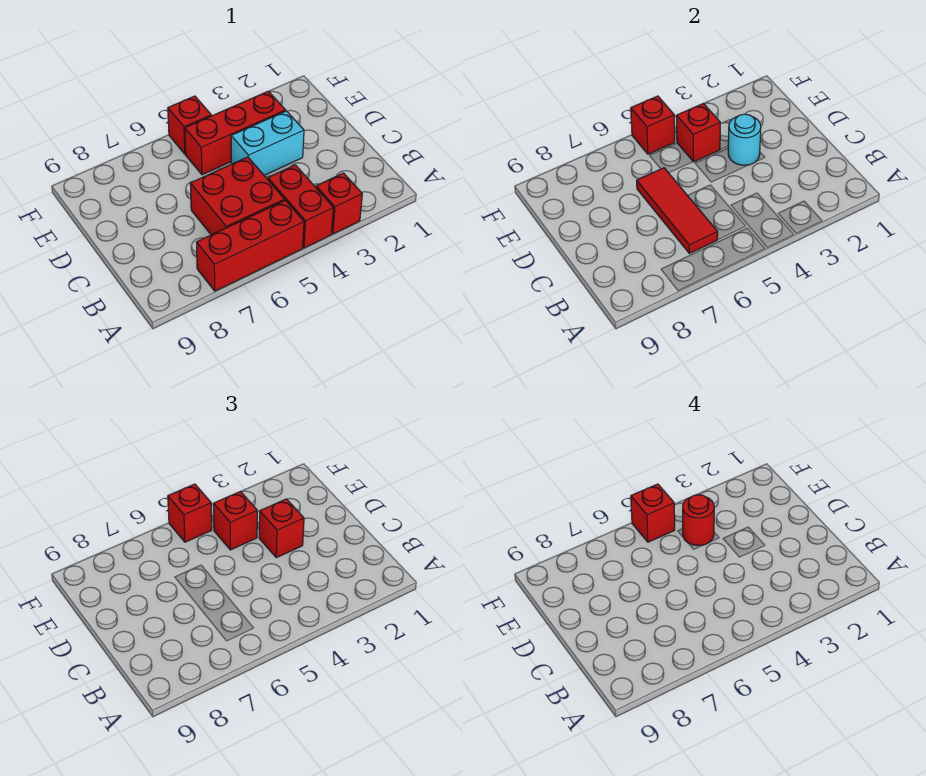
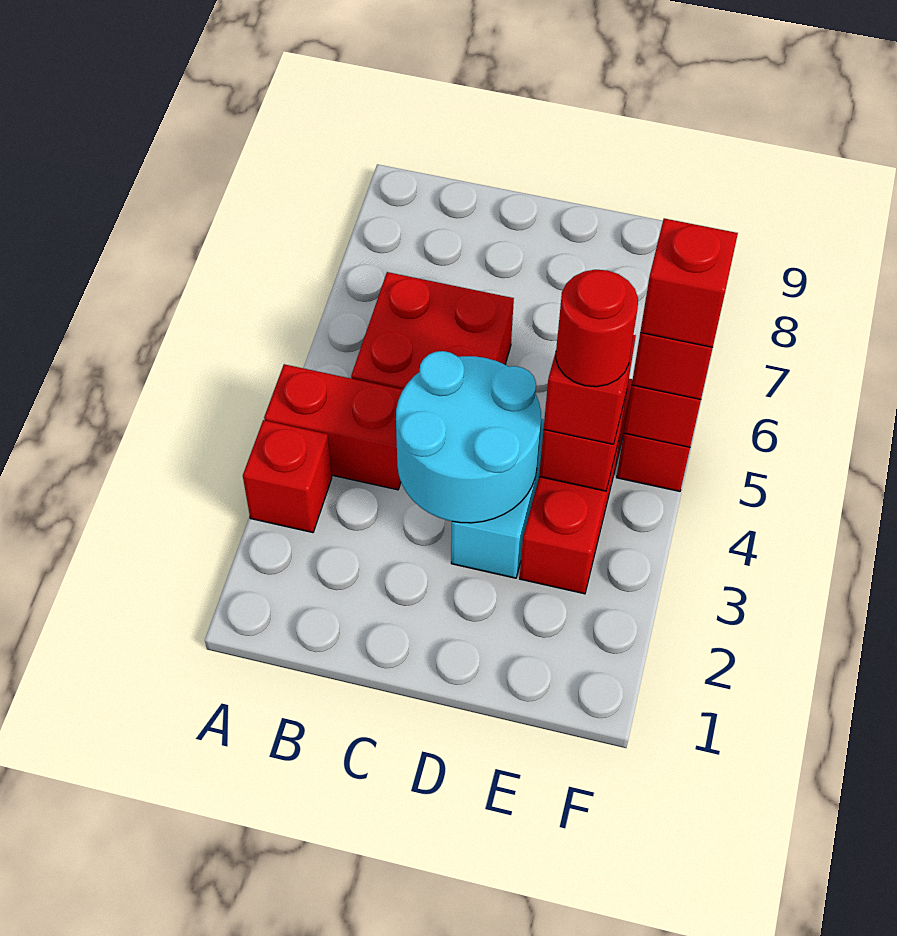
red 1x3 brick [196,200,304,291] -> none
red 1x3 tile [637,168,718,253] -> none
cyan 1x1 round brick [728,114,761,165] -> cyan 2x2 round brick [396,351,541,523]
red 1x1 brick [259,499,304,558] -> none

